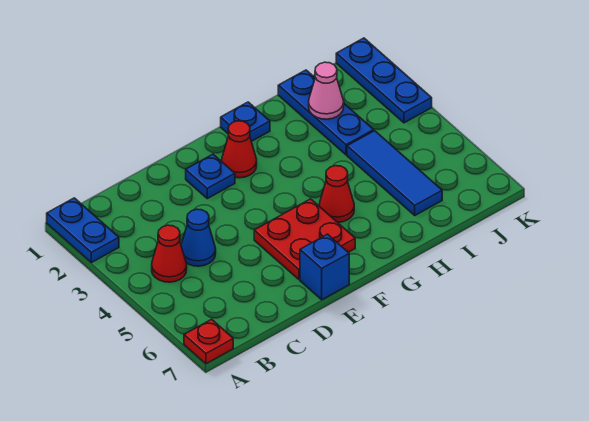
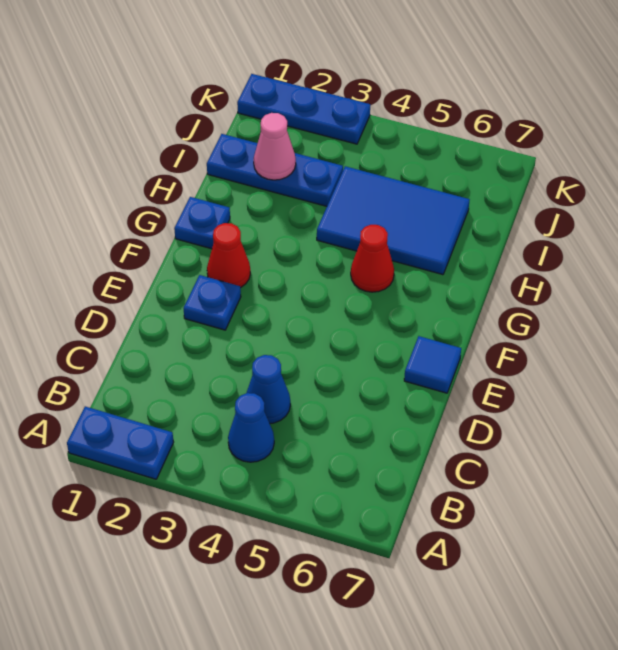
red 1x1 plate [184,319,233,364] -> none
red 1x1 cone [152,225,187,282] -> blue 1x1 cone [228,393,274,462]
red 2x2 plate [254,199,355,279] -> none
blue 1x1 brick [300,234,349,300] -> blue 1x1 tile [404,336,461,393]
blue 1x3 tile [347,131,442,215] -> blue 2x3 tile [317,166,470,275]

